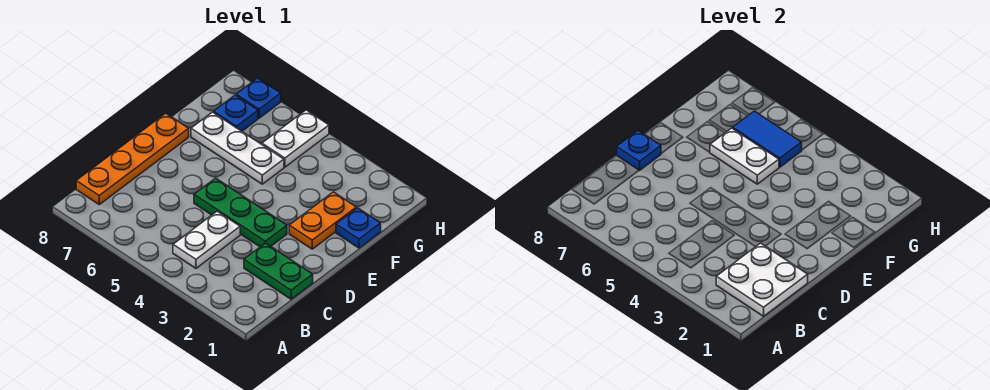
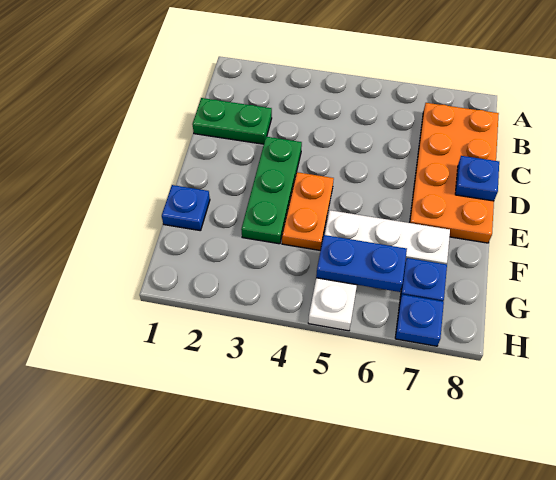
white 2x2 plate [716,243,808,316] -> none
white 1x2 plate [173,211,240,268] -> none
orange 1x4 plate [76,113,189,204] -> orange 2x4 plate [410,103,499,243]
green 1x3 plate [194,178,287,247] -> green 1x3 plate turned to [241,137,302,244]
orange 1x2 plate [289,192,356,249] -> orange 1x2 plate moved to [282,172,334,250]
white 1x2 plate [710,128,779,184] -> none
blue 1x2 tile [733,111,802,167] -> blue 1x2 plate [316,235,407,292]

